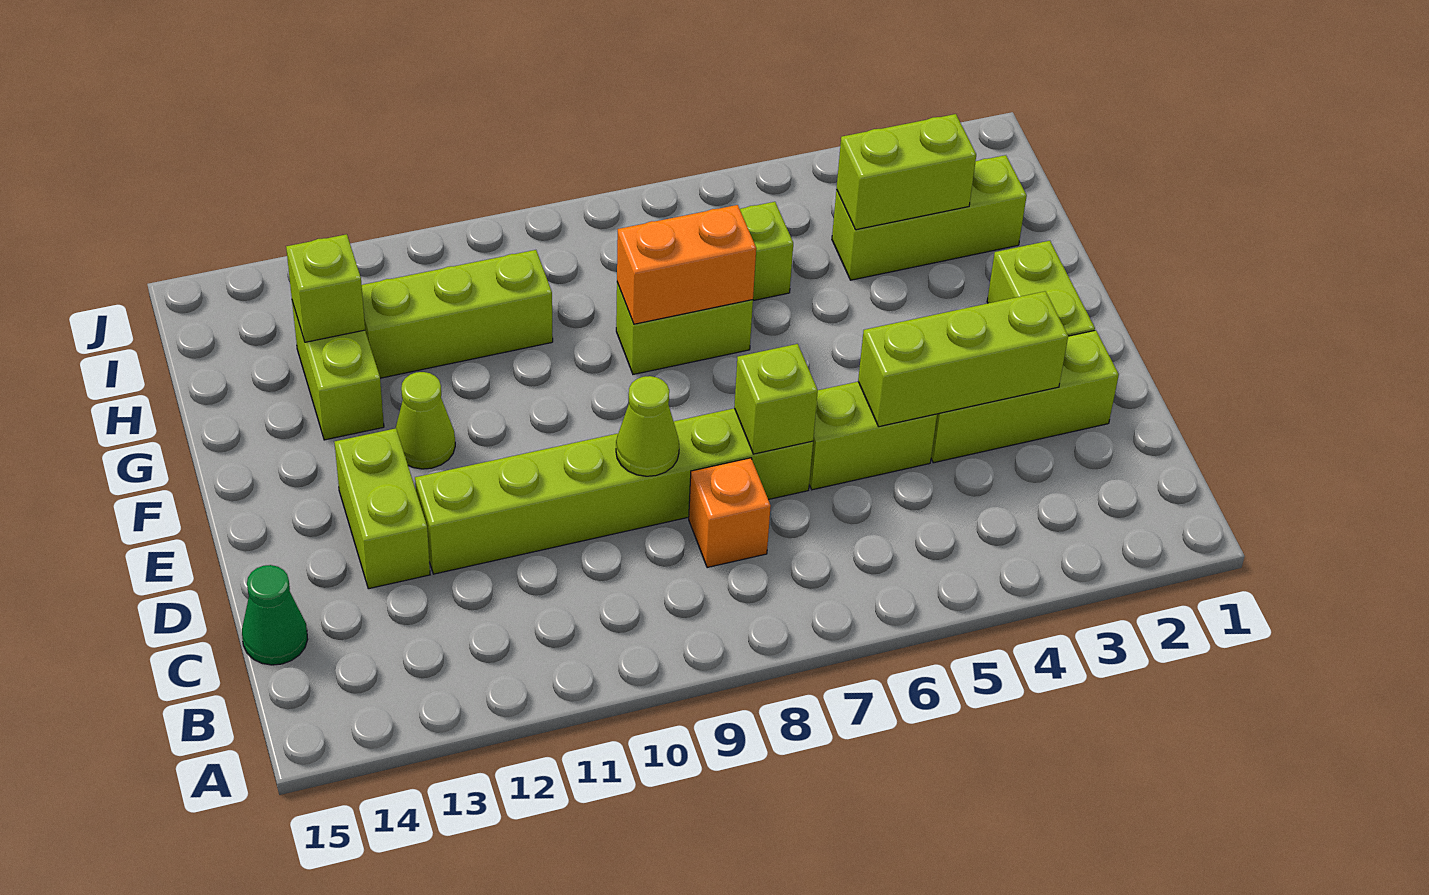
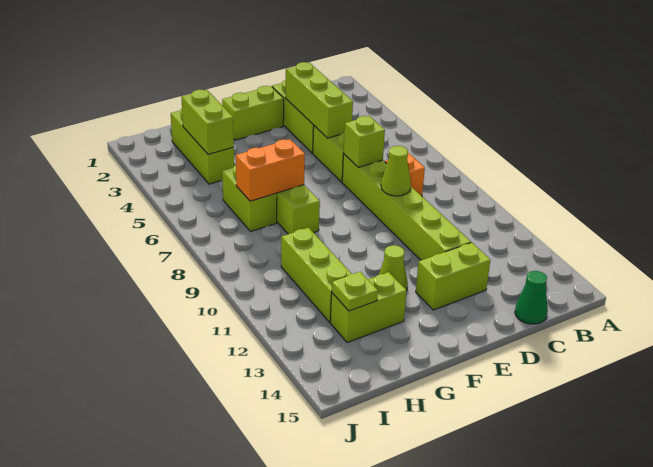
orange 1x2 brick [617,205,756,324] -> orange 1x2 brick turned to [236,139,305,201]
lime 1x1 brick [286,234,365,342] -> lime 1x1 plate [332,272,378,311]

